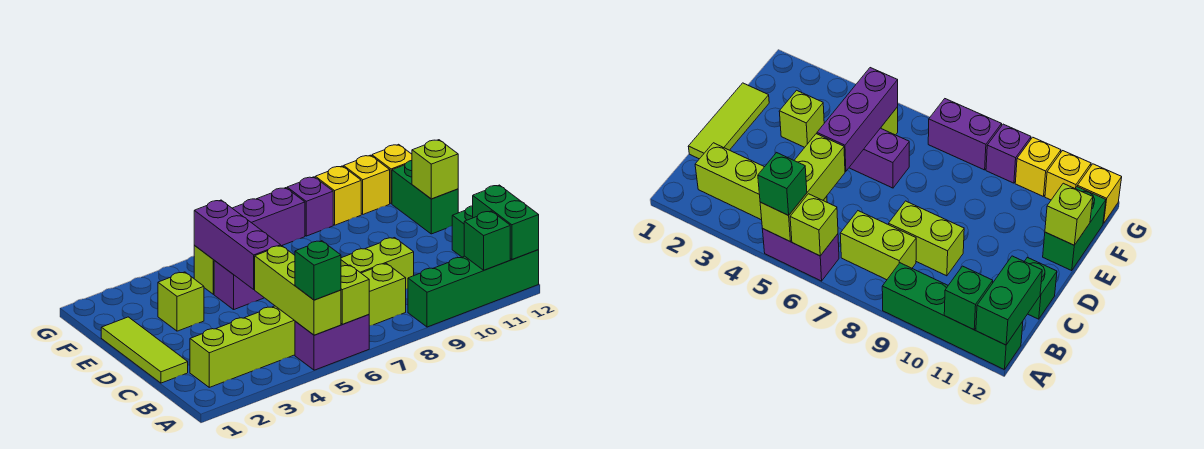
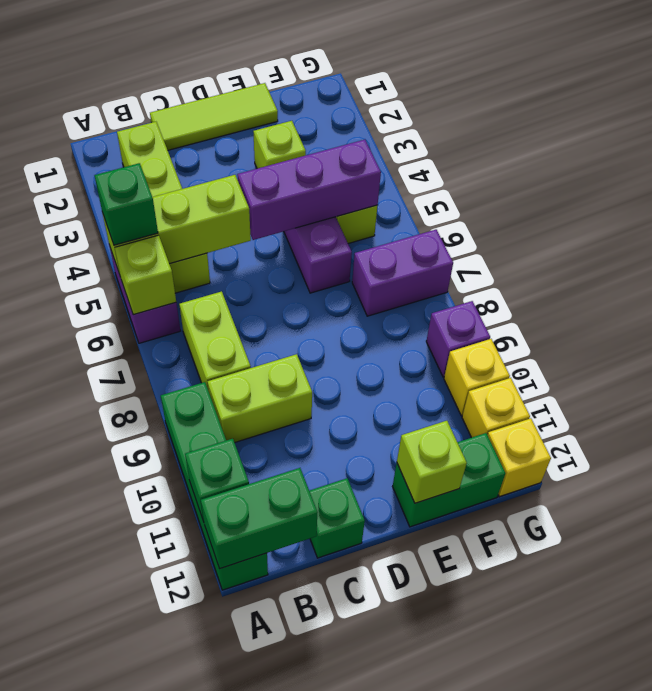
lime 1x2 brick [341,238,414,289] -> lime 1x2 brick turned to [207,354,312,443]
purple 1x2 brick [232,188,305,246] -> purple 1x2 brick turned to [352,230,453,316]

